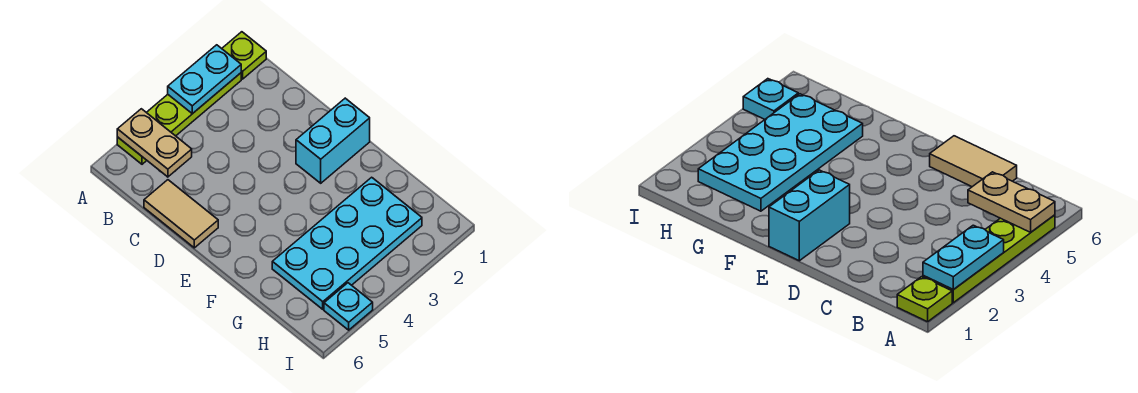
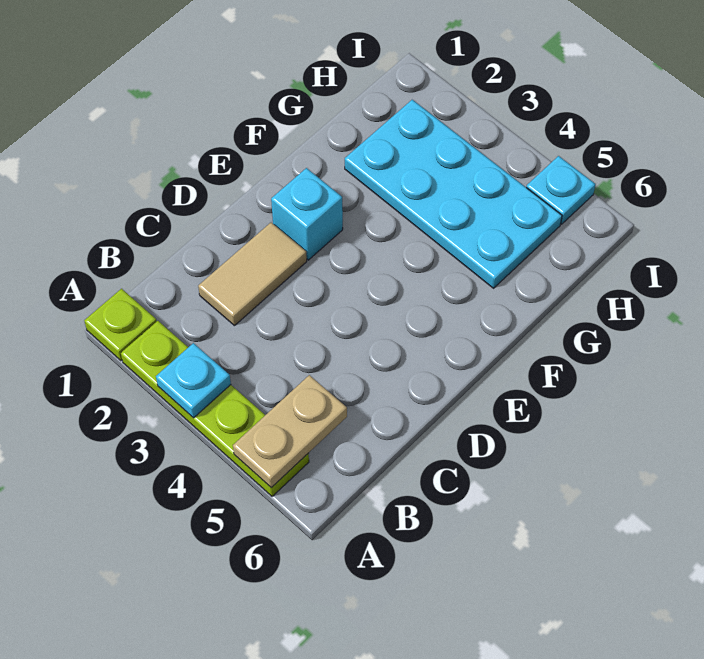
cyan 1x2 plate [168,45,241,114] -> cyan 1x1 plate [156,343,231,418]
tan 1x2 tile [144,180,218,248] -> tan 1x2 tile moved to [198,223,307,326]
cyan 1x2 brick [296,98,370,183] -> cyan 1x1 brick [271,168,343,260]

